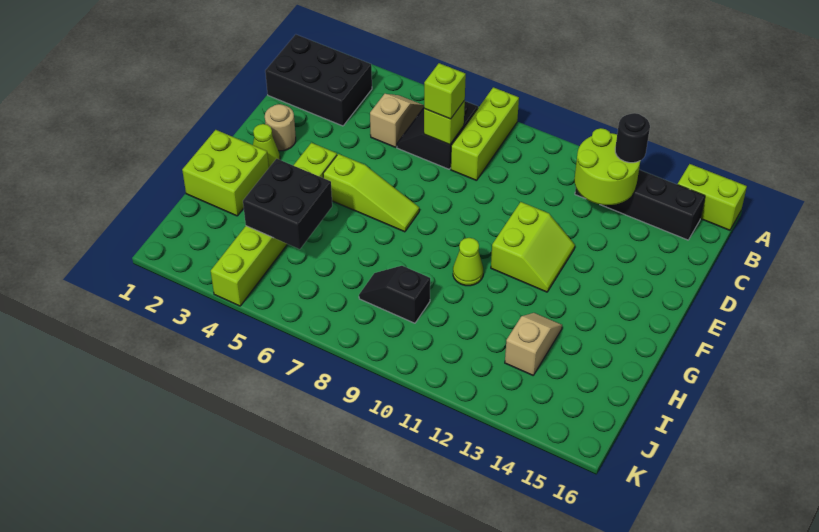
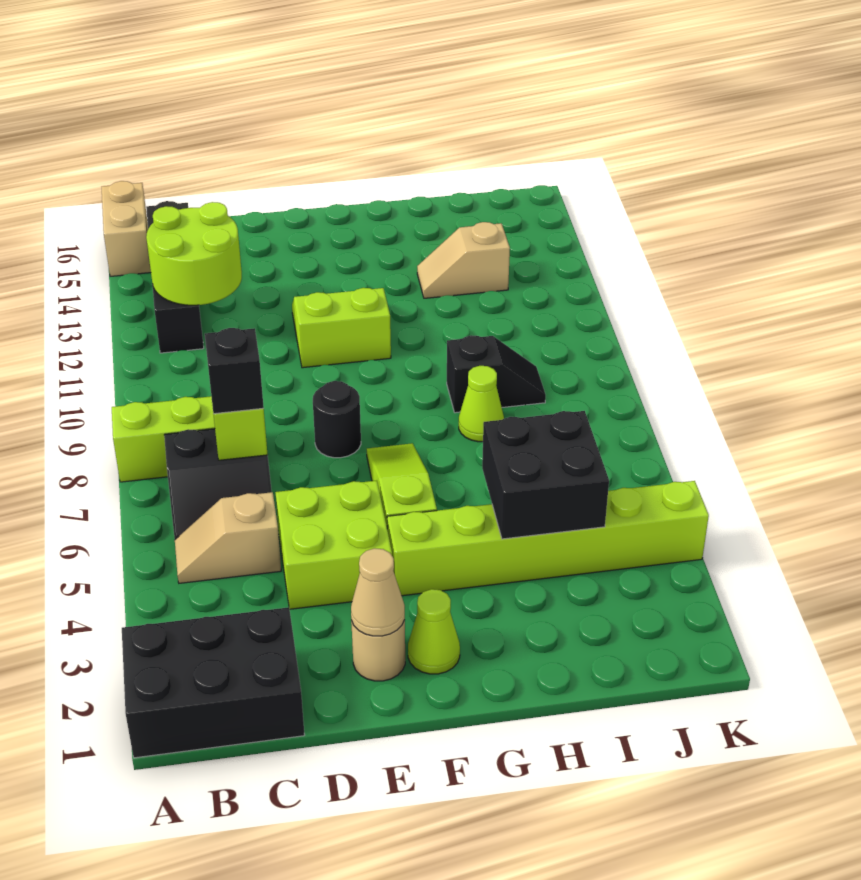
lime 1x2 brick [678,164,747,230] -> tan 1x2 brick [102,181,151,277]
black 2x3 brick [265,34,372,126] -> black 2x3 brick turned to [122,607,305,758]
black 1x1 round brick [615,113,650,163] -> black 1x1 round brick moved to [313,381,361,458]
lime 1x1 brick [424,63,466,119] -> black 1x1 brick [205,328,264,414]
none -> tan 1x1 cone [351,548,405,636]
lime 2x2 brick [182,130,269,216] -> lime 2x2 brick moved to [275,481,392,609]
lime 1x1 cone [453,238,483,286] -> lime 1x1 cone moved to [459,366,504,442]
black 1x2 slope [359,266,430,323] -> black 1x2 slope turned to [447,335,546,413]

